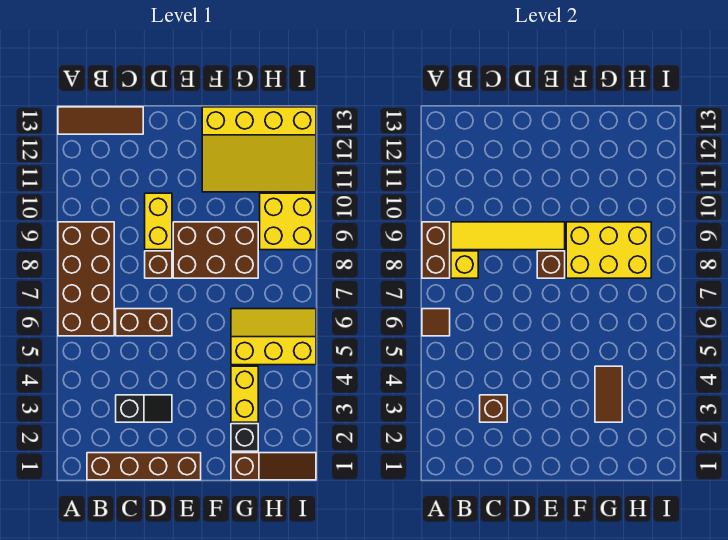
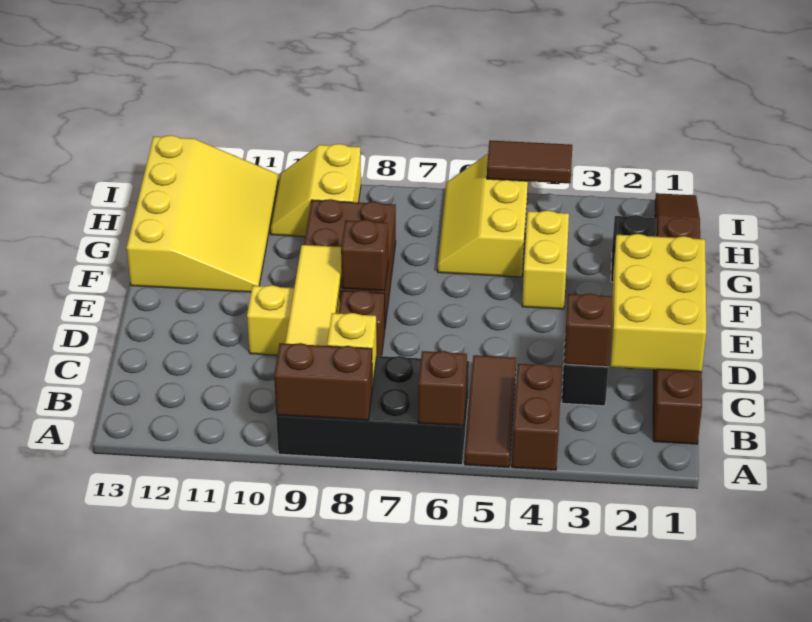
brown 2x4 brick [58,222,114,336] -> black 2x4 brick [276,356,469,465]
brown 1x1 tile [422,309,450,336] -> brown 1x1 brick [418,351,467,426]
brown 1x3 tile [58,107,143,134] -> brown 1x3 tile moved to [465,355,516,467]
brown 1x2 brick [116,309,172,336] -> brown 1x2 brick moved to [512,364,562,470]
yellow 2x3 brick [566,222,651,278] -> yellow 2x3 brick moved to [611,234,706,372]
yellow 1x2 brick [231,366,258,422] -> yellow 1x2 brick turned to [522,210,569,309]
brown 1x2 tile [595,366,622,422] -> brown 1x2 tile moved to [487,140,572,183]
yellow 2x2 brick [260,193,316,250] -> yellow 2x2 slope [270,144,361,237]

